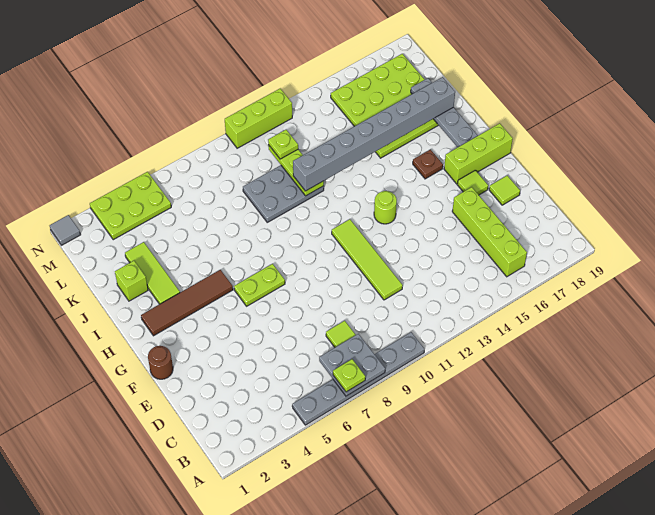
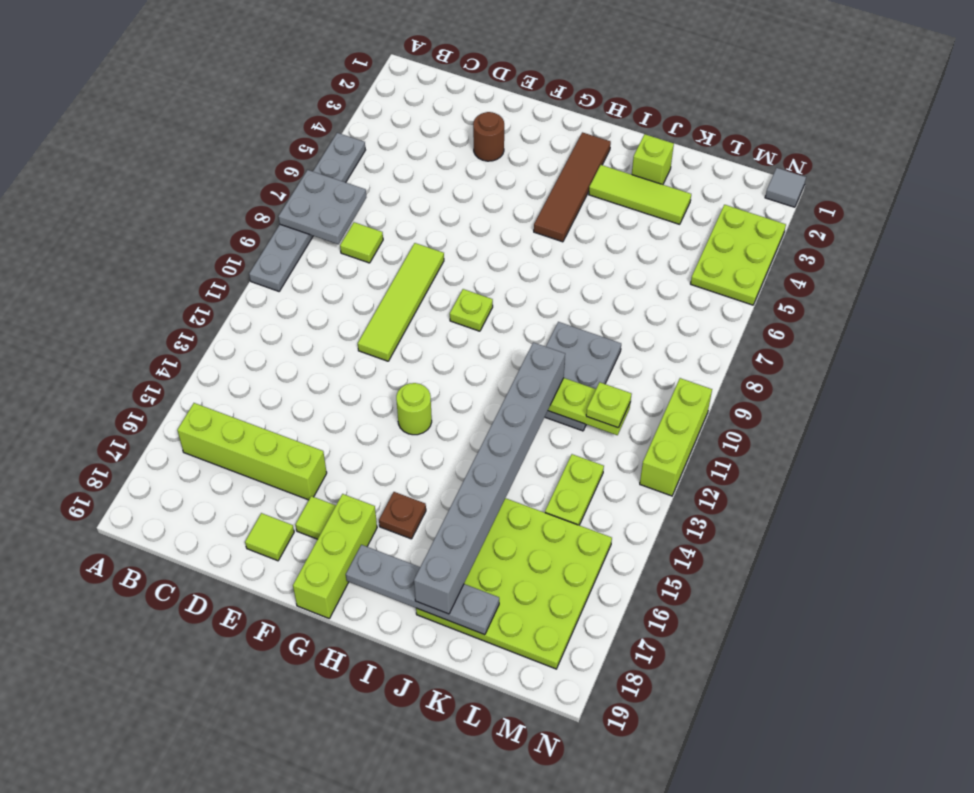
lime 1x1 plate [333,359,365,392] -> lime 1x1 plate moved to [450,289,493,331]
lime 1x4 tile [332,219,403,300] -> lime 1x4 tile turned to [358,243,444,361]
brown 1x1 round brick [148,346,173,379] -> brown 1x1 round brick moved to [473,112,504,161]
lime 1x2 plate [234,264,285,306] -> lime 1x2 plate moved to [545,454,604,525]

